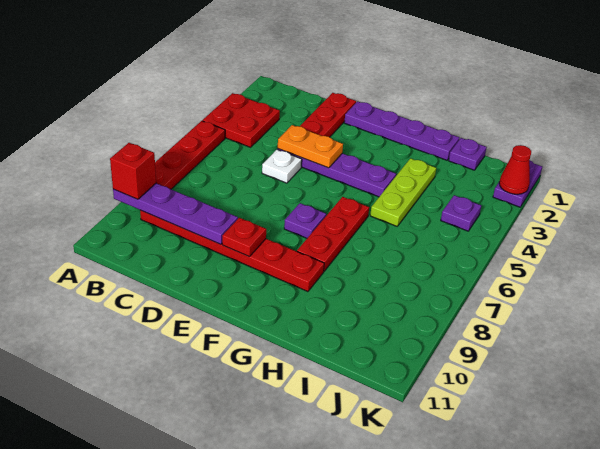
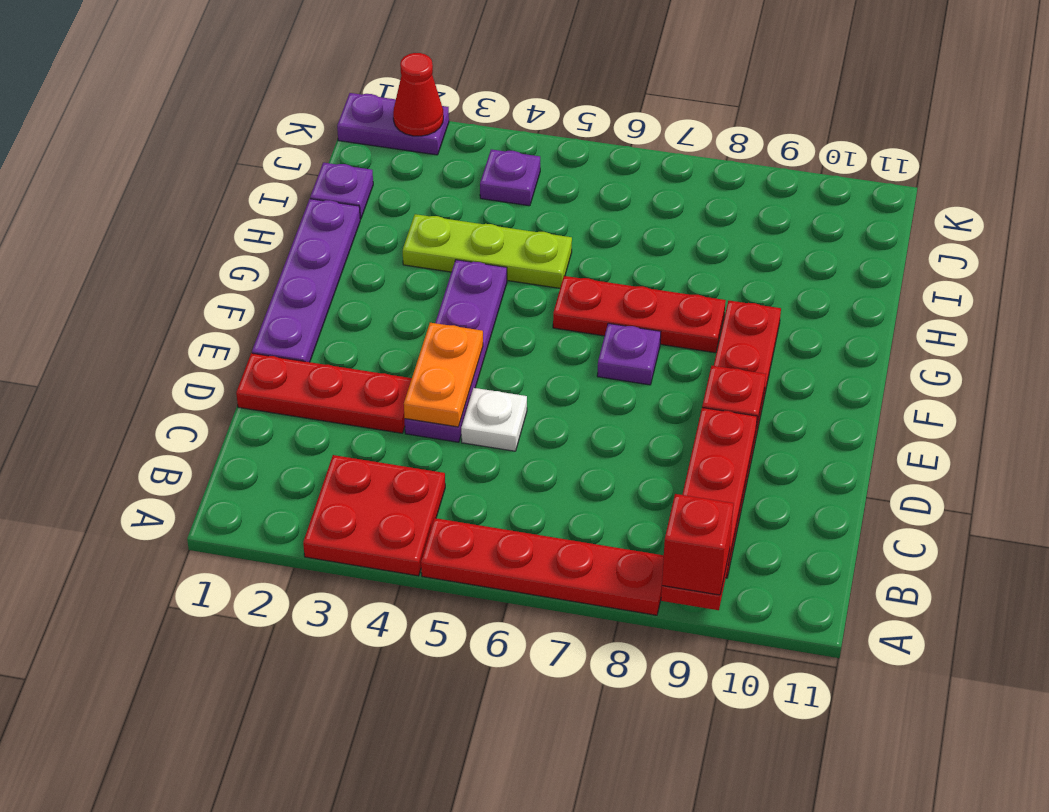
purple 1x4 plate [113,183,238,244] -> red 1x4 plate [661,408,757,610]

